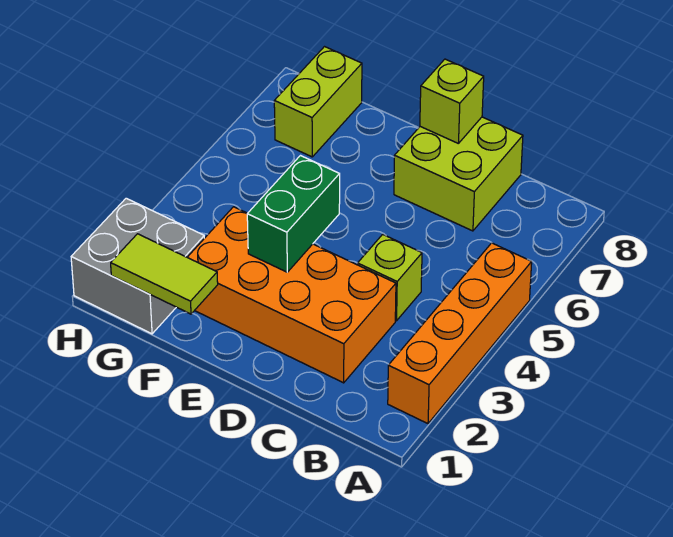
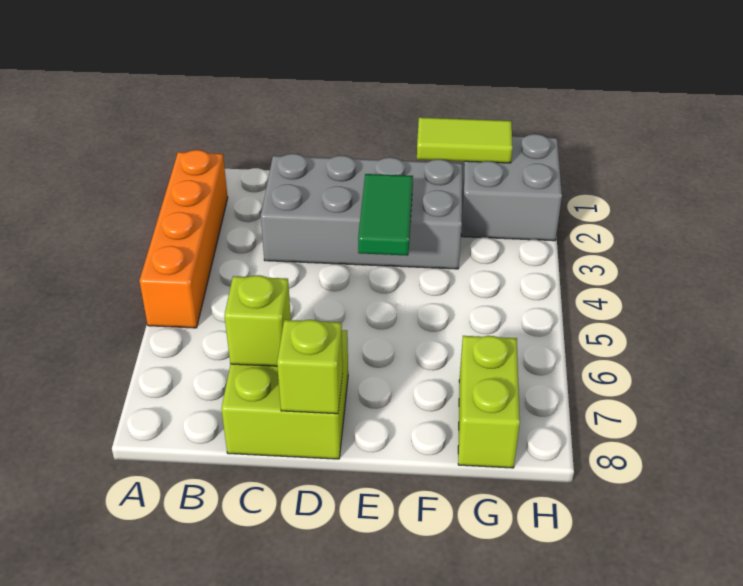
orange 2x4 brick [187,207,396,383] -> grey 2x4 brick [261,154,463,269]
lime 1x1 brick [358,234,422,321] -> lime 1x1 brick moved to [224,275,291,366]
green 1x2 brick [247,156,340,272] -> green 1x2 tile [358,174,413,256]

